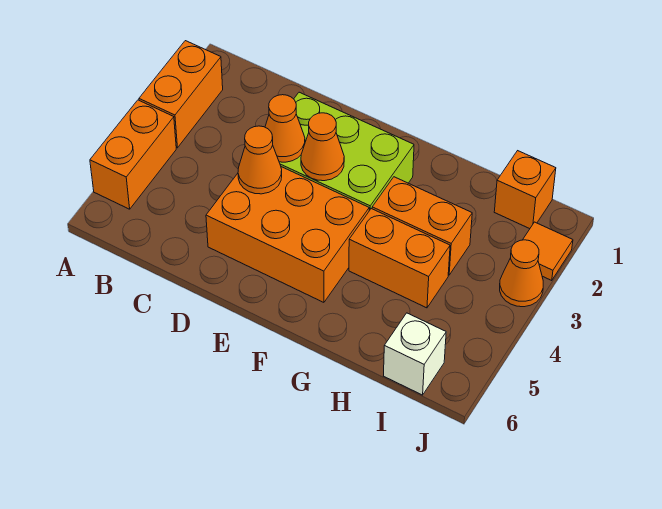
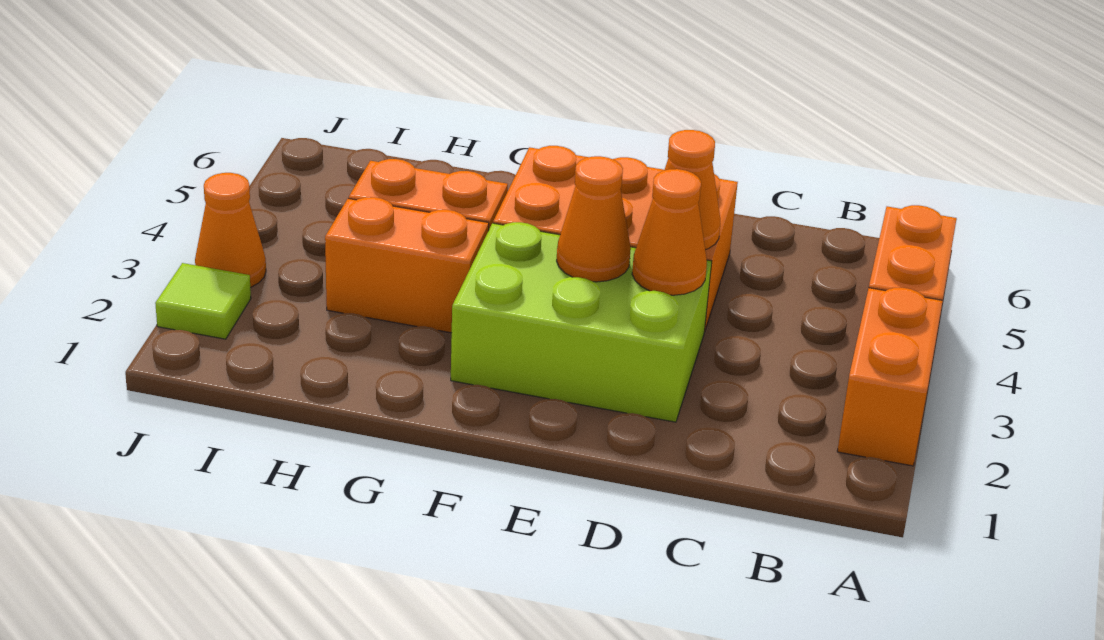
orange 1x1 brick [494,151,556,229] -> none
white 1x1 brick [384,313,446,395] -> none
orange 1x1 tile [523,222,573,280] -> lime 1x1 tile [155,263,251,339]

